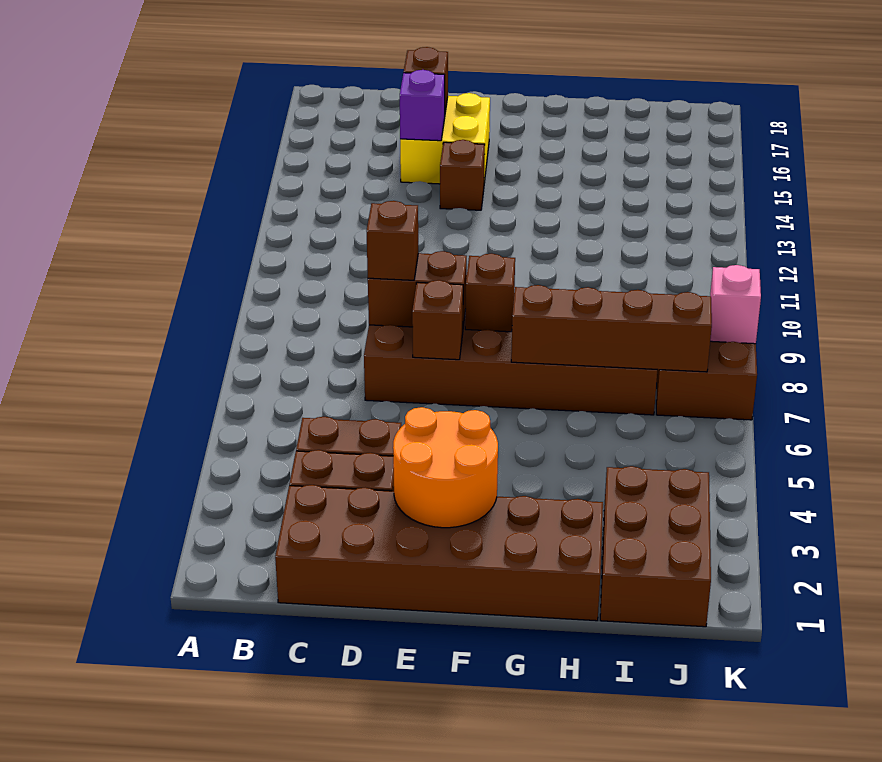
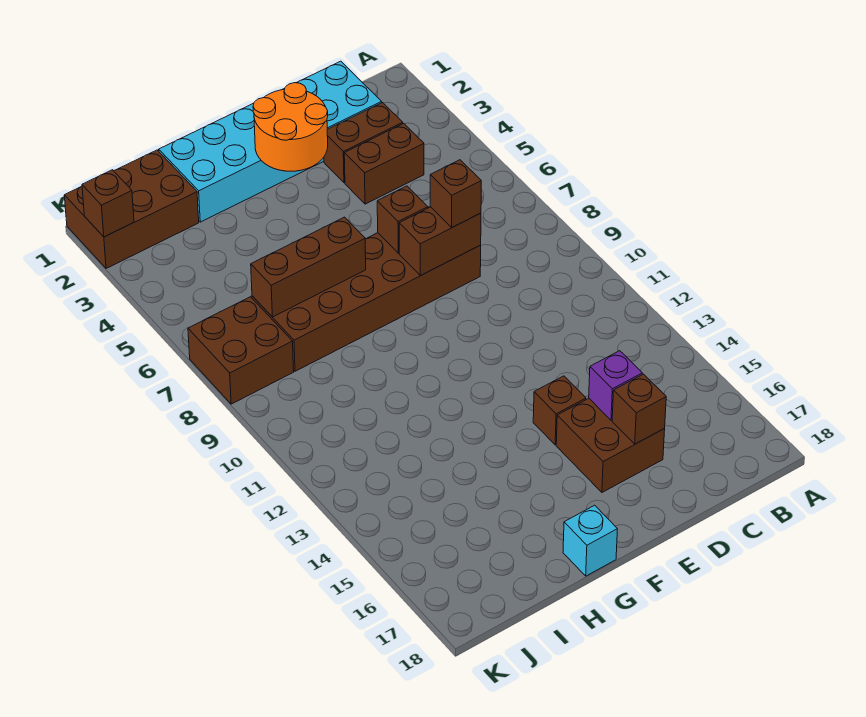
brown 2x6 brick [275,485,603,621] -> cyan 2x6 brick [159,61,382,222]
yellow 2x2 brick [400,93,490,184] -> brown 2x2 brick [556,398,665,492]
brown 1x1 brick [465,254,515,332] -> brown 1x1 brick moved to [82,170,134,237]
brown 1x4 brick [511,285,712,372] -> brown 1x3 brick [251,217,366,317]
none -> cyan 1x1 brick [563,505,617,576]
brown 2x3 brick [600,466,711,627] -> brown 2x3 brick turned to [64,150,199,268]
pink 1x1 brick [710,265,761,344] -> none

